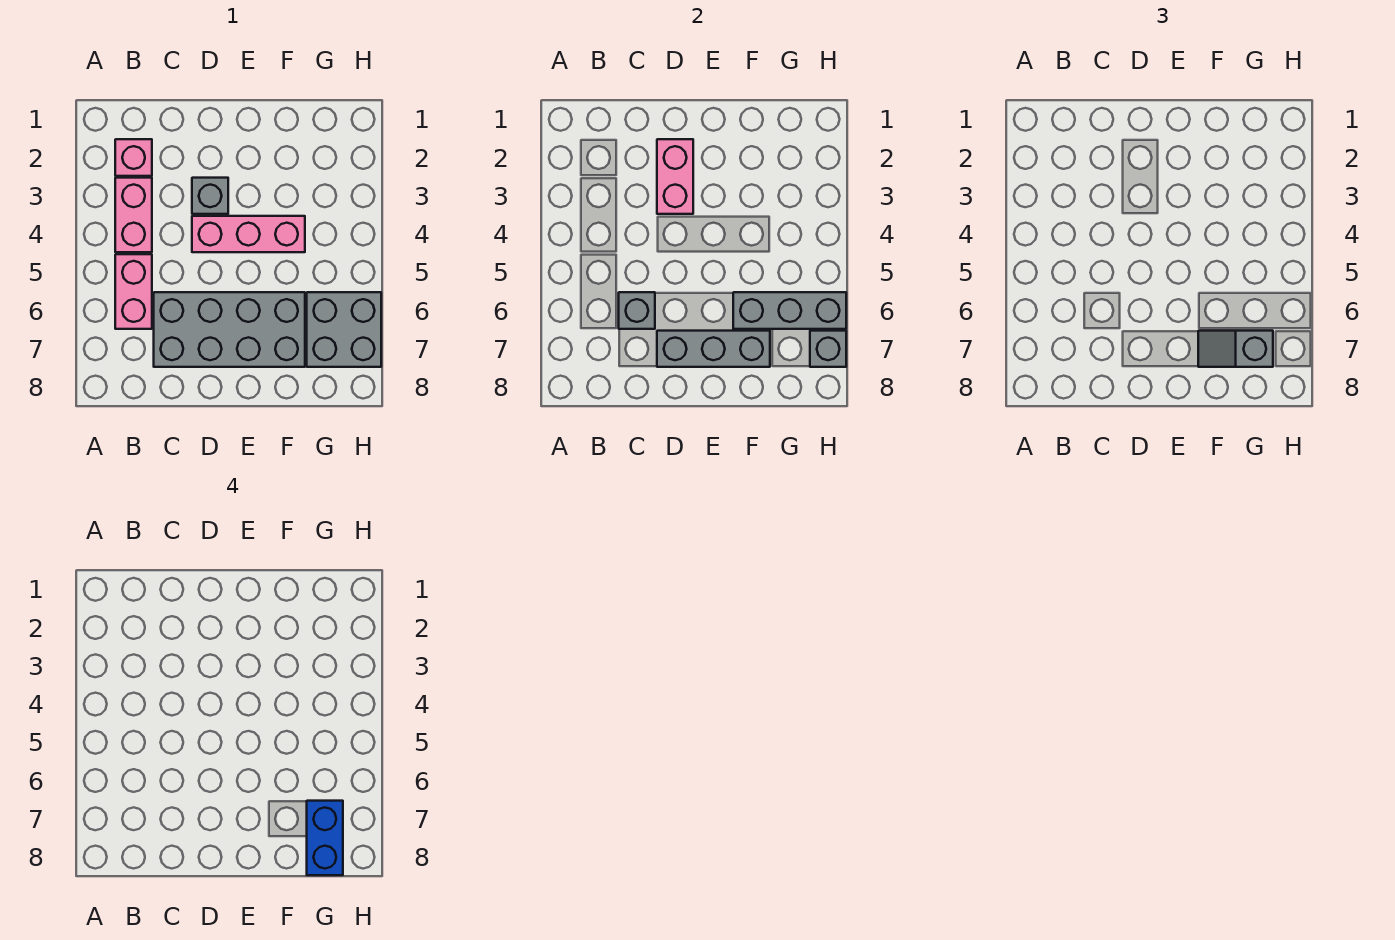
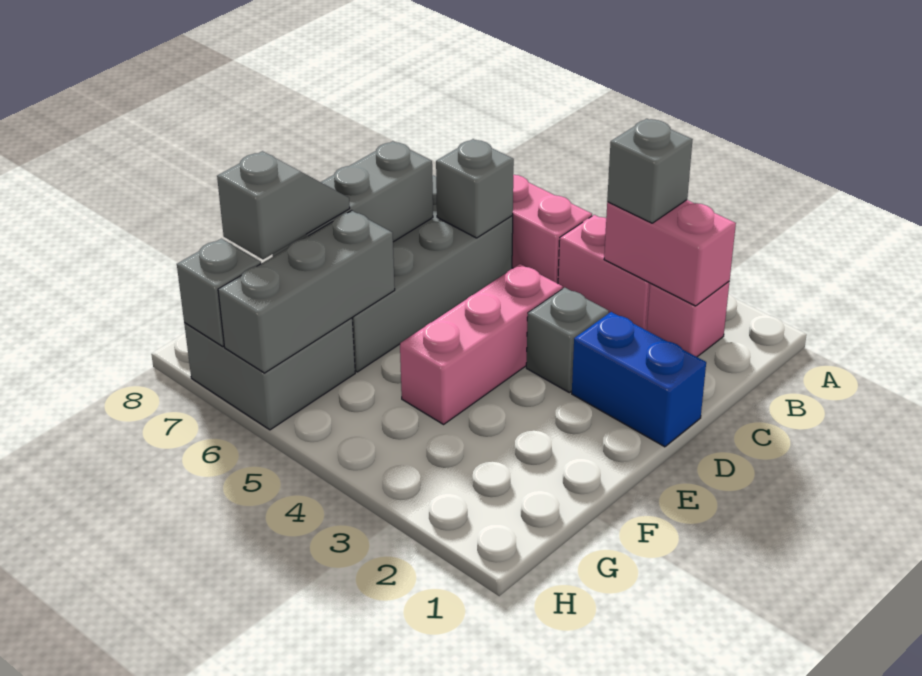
none -> grey 1x1 brick [607,119,693,223]
pink 1x2 brick [657,139,693,214] -> pink 1x2 brick moved to [604,200,736,306]
blue 1x2 brick [307,801,343,875] -> blue 1x2 brick moved to [572,312,706,447]

